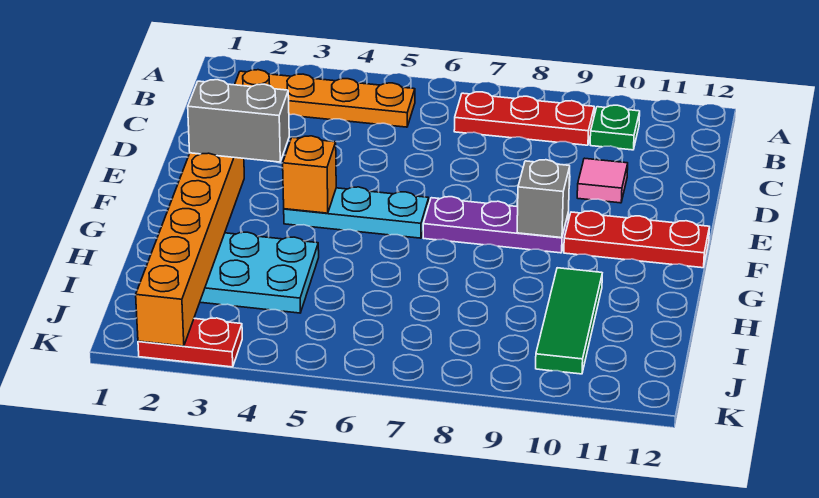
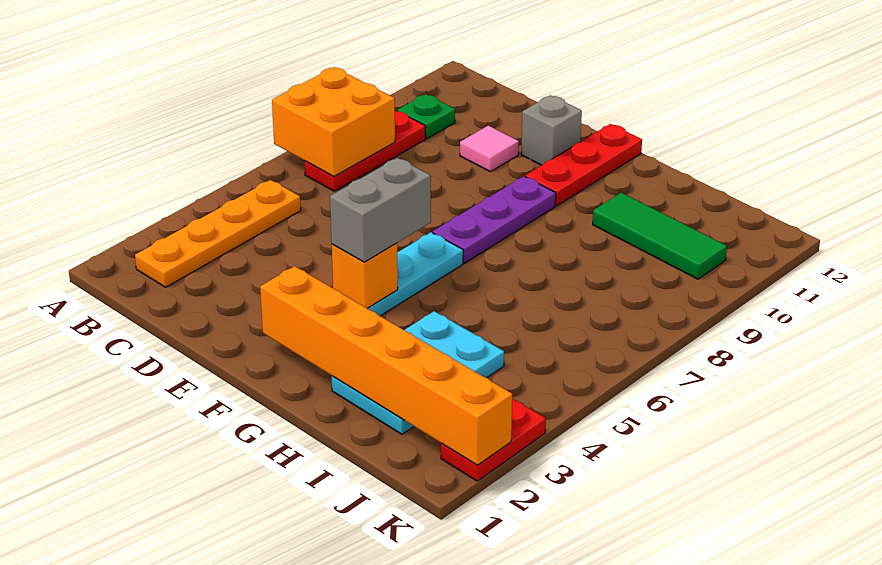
none -> orange 2x2 brick [272,67,395,177]
grey 1x2 brick [188,80,289,162] -> grey 1x2 brick moved to [330,158,431,262]
grey 1x1 brick [517,160,570,238] -> grey 1x1 brick moved to [521,95,582,165]

